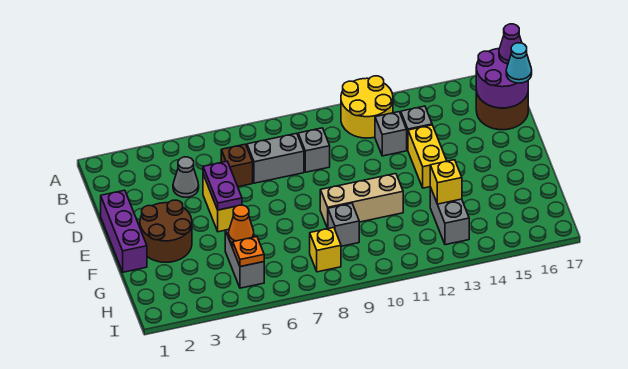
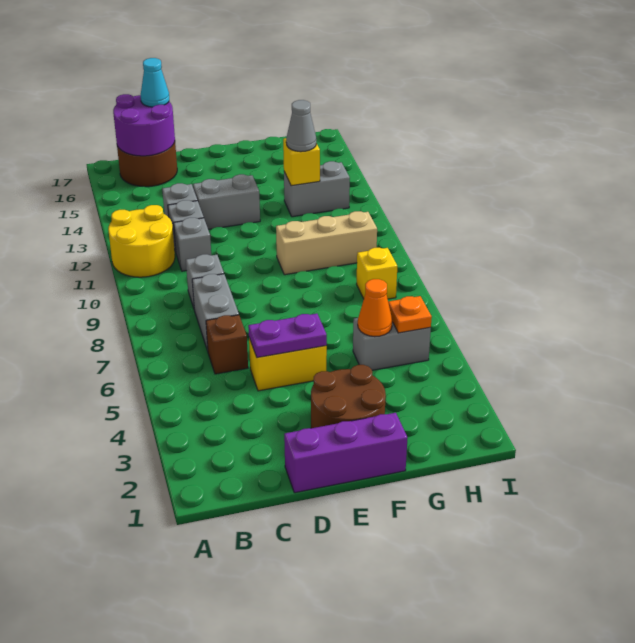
purple 1x1 cone [499,24,522,64] -> none
grey 1x1 cone [173,157,199,197] -> grey 1x1 cone moved to [286,100,316,152]
yellow 1x2 brick [408,125,447,188] -> grey 1x2 brick [193,174,260,230]
tan 1x3 brick [320,174,403,228] -> tan 1x3 brick turned to [276,211,377,275]
grey 1x1 brick [328,203,359,246] -> grey 1x1 brick moved to [174,218,211,271]

